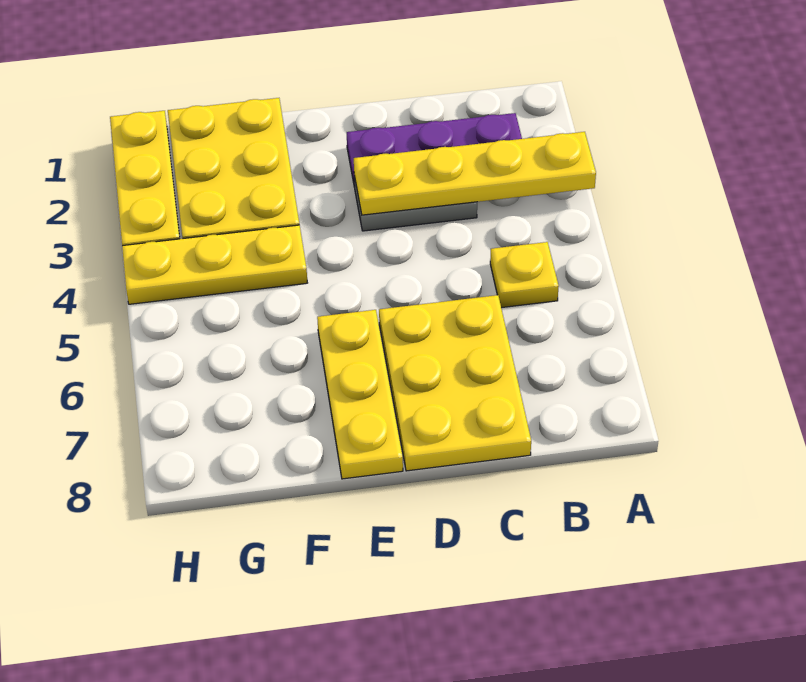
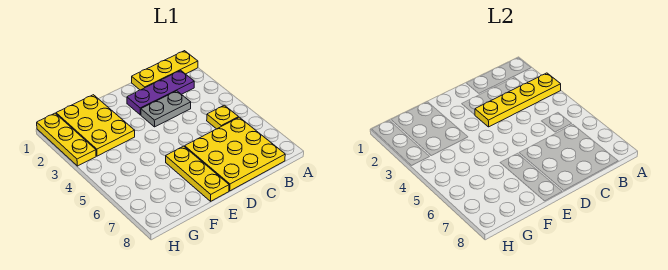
yellow 2x3 plate [379,295,531,471] -> yellow 3x3 plate [185,117,285,191]
yellow 1x3 plate [122,225,307,304] -> yellow 1x3 plate moved to [132,51,198,90]

